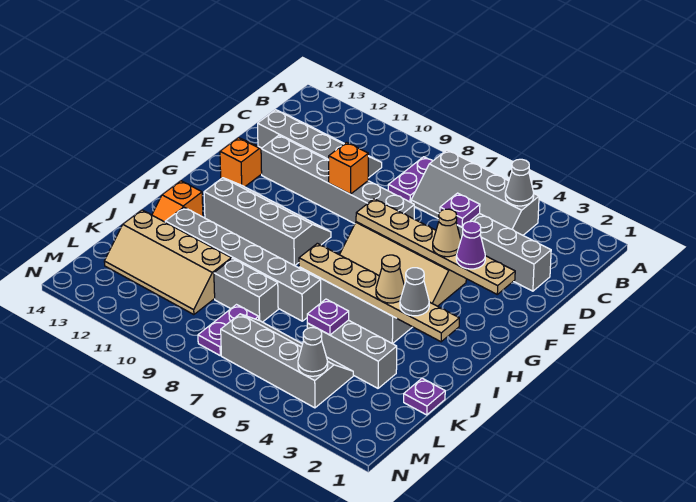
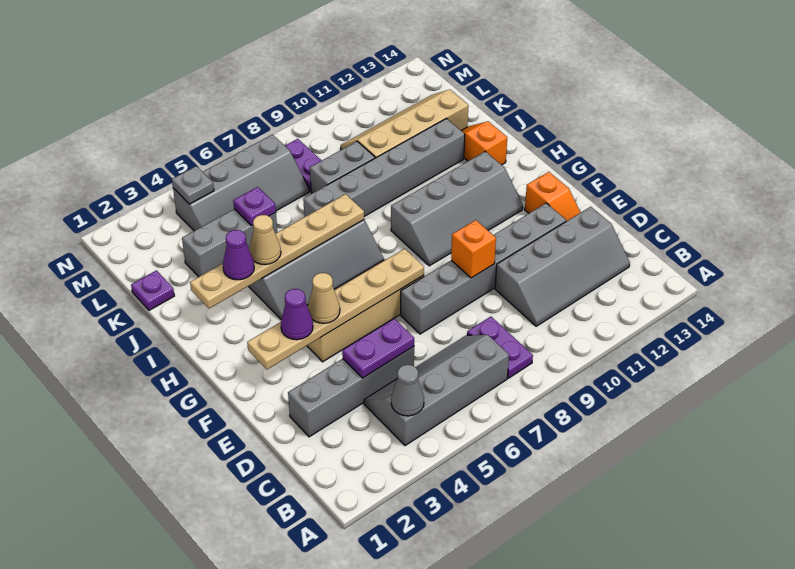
purple 1x1 plate [440,193,480,227] -> purple 1x2 plate [342,319,414,378]
grey 1x1 cone [400,268,429,316] -> purple 1x1 cone [223,230,254,280]
grey 1x1 cone [298,328,328,376] -> grey 1x1 plate [172,166,214,204]

